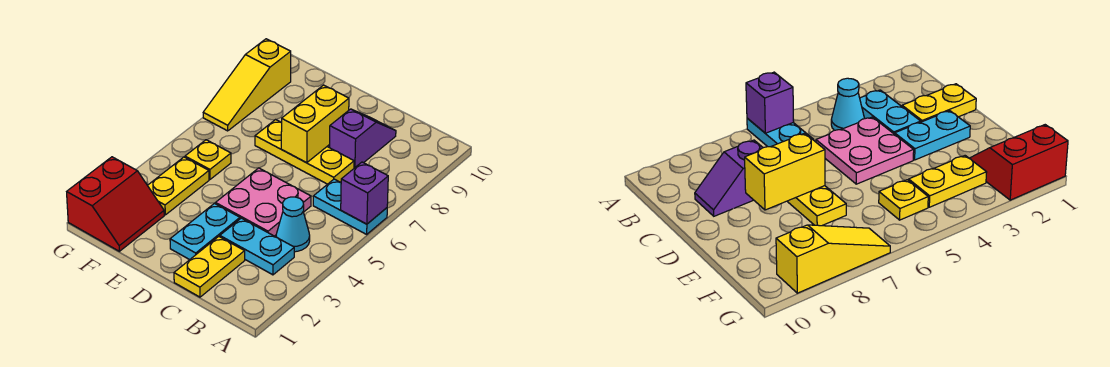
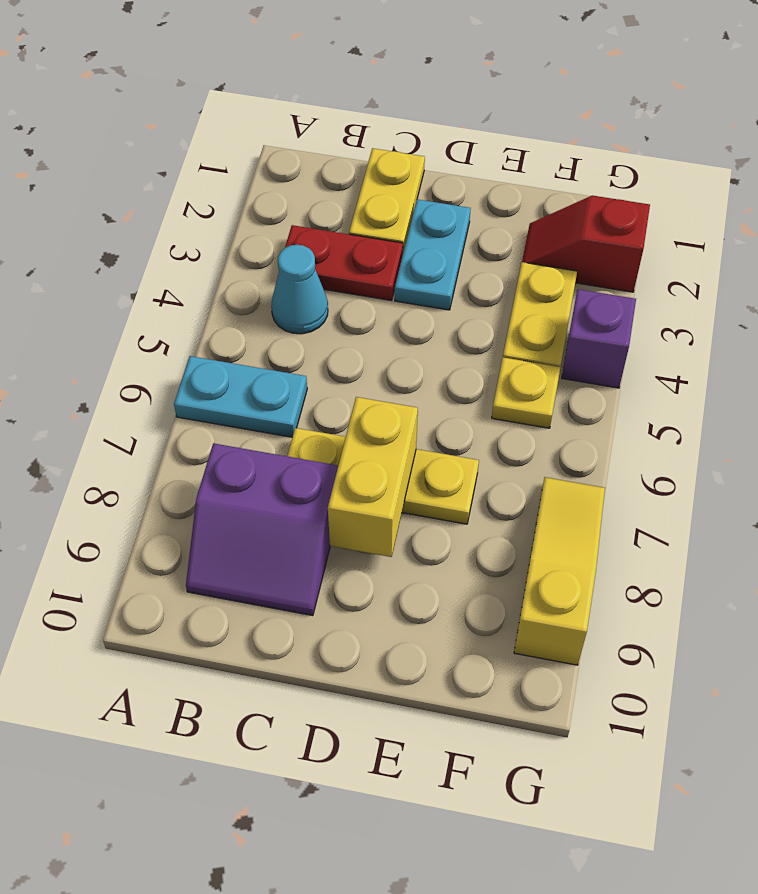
purple 1x1 brick [341,162,388,224] -> purple 1x1 brick moved to [562,289,636,388]
cyan 1x2 plate [220,218,294,275] -> red 1x2 plate [285,225,403,301]
pink 2x2 plate [216,168,311,236] -> none
purple 1x2 slope [330,109,396,168] -> purple 2x2 slope [186,443,338,616]
red 2x2 slope [67,157,164,251] -> red 1x2 slope [522,195,650,292]

